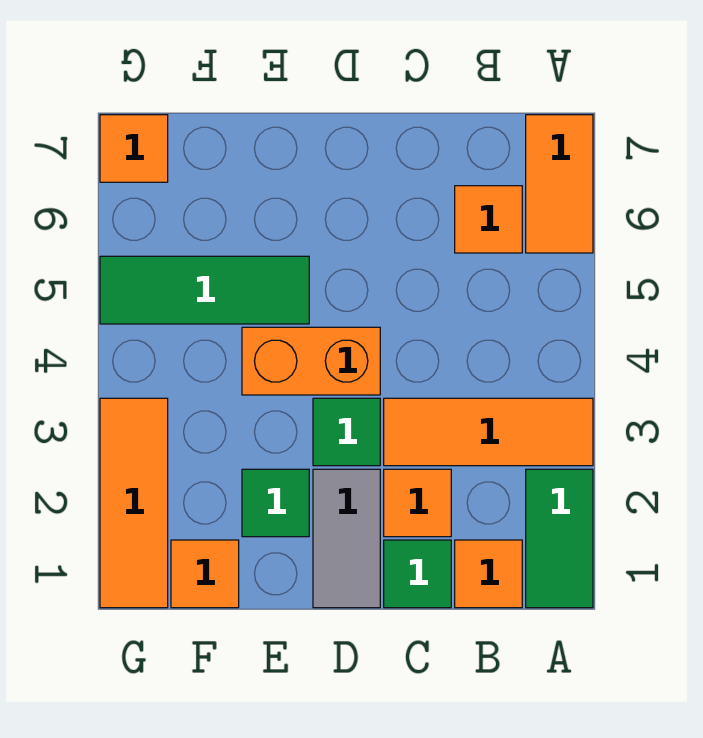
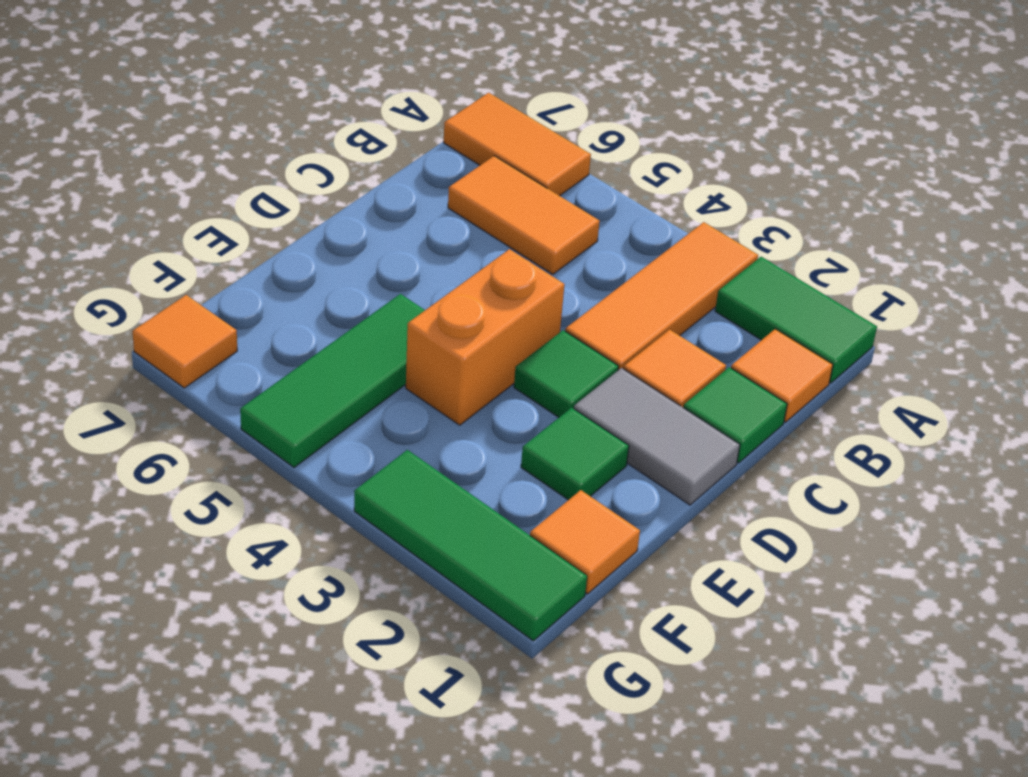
orange 1x1 tile [455,186,522,253] -> orange 1x2 tile [448,156,600,274]
orange 1x3 tile [100,398,168,608] -> green 1x3 tile [354,450,587,641]

